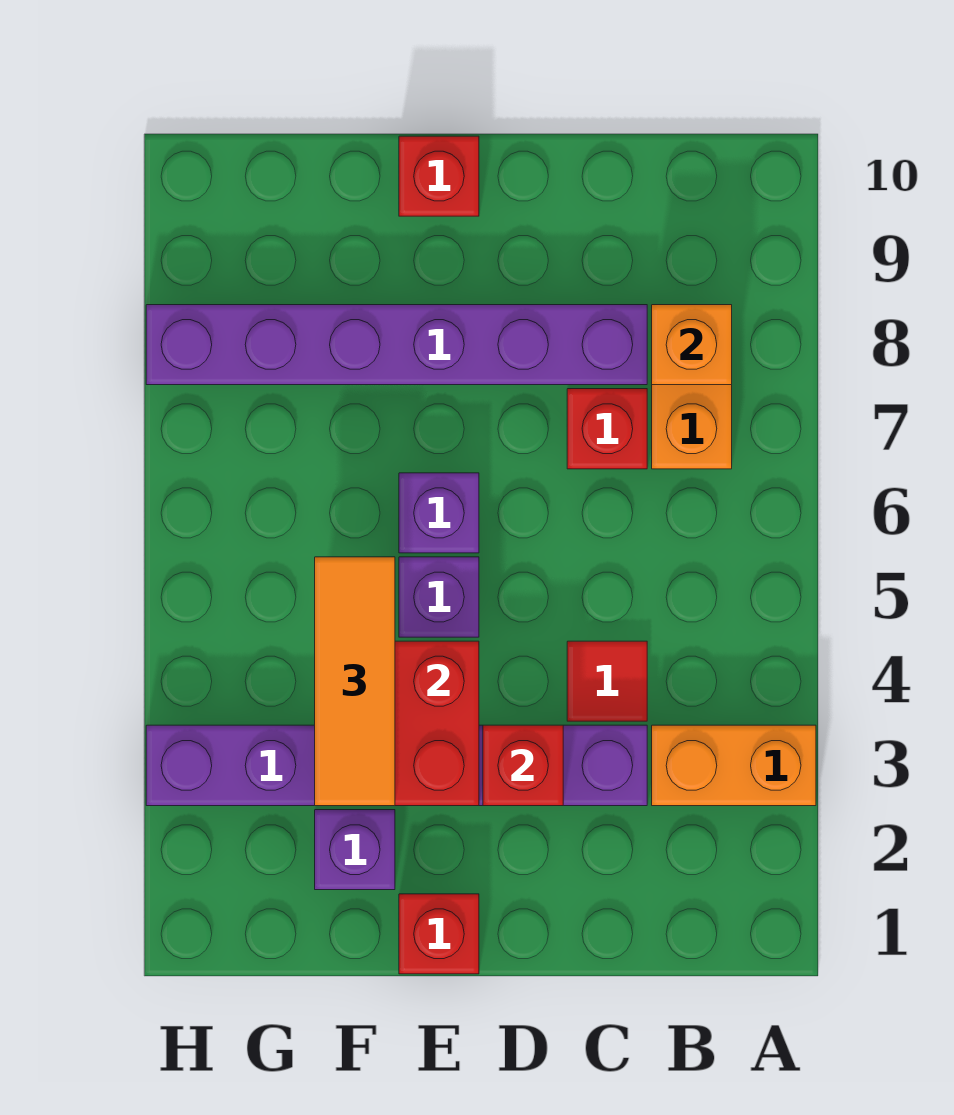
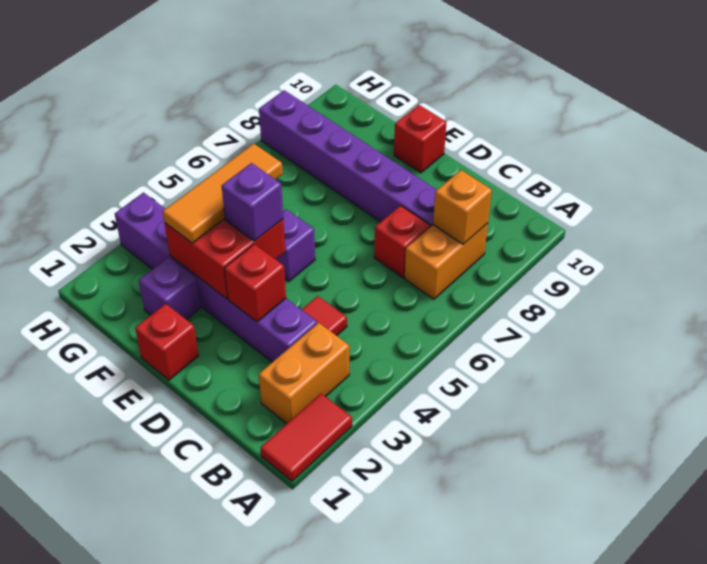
none -> red 1x2 tile [261,394,352,481]
orange 1x2 brick [652,725,816,806] -> orange 1x2 brick turned to [259,323,349,424]
purple 1x1 brick [399,473,479,553] -> purple 1x1 brick moved to [222,163,283,241]

